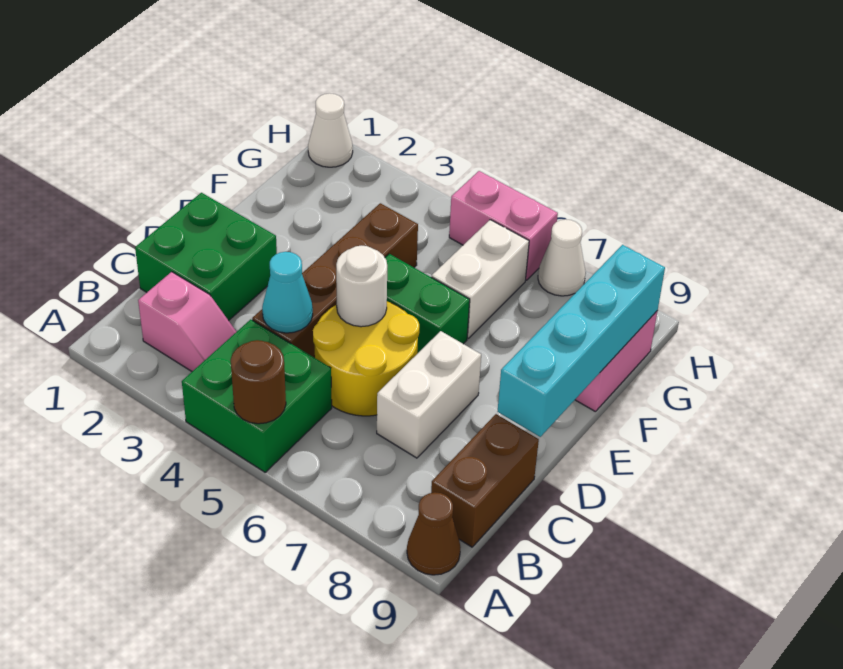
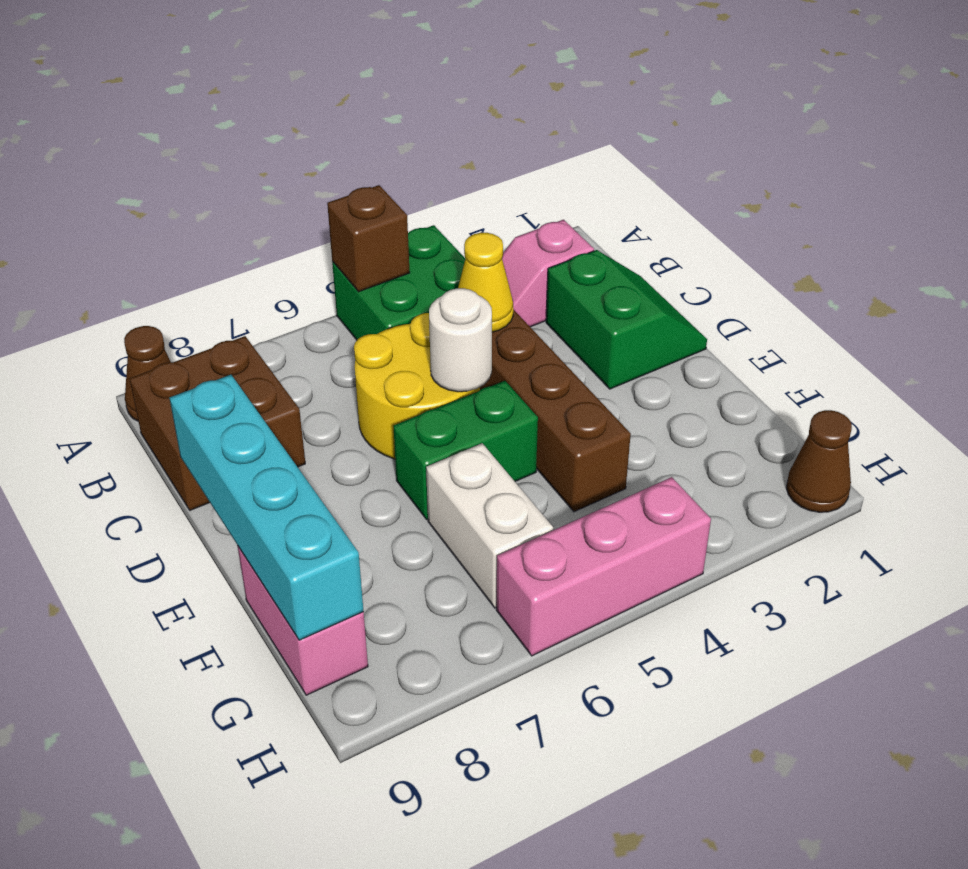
brown 1x1 round brick [231,340,286,424] -> brown 1x1 brick [327,185,410,292]
brown 1x2 brick [431,414,539,547] -> brown 2x2 brick [130,336,305,510]
green 2x2 brick [135,193,277,320] -> green 2x2 slope [546,250,707,389]
cyan 1x1 cone [262,252,313,333] -> yellow 1x1 cone [458,233,513,332]
white 1x2 brick [377,331,481,458] -> none
white 1x1 cone [308,93,353,167] -> brown 1x1 cone [786,410,852,512]
pink 1x2 brick [449,171,558,280] -> pink 1x3 brick [496,477,711,656]
white 1x1 cone [538,219,586,296] -> none

